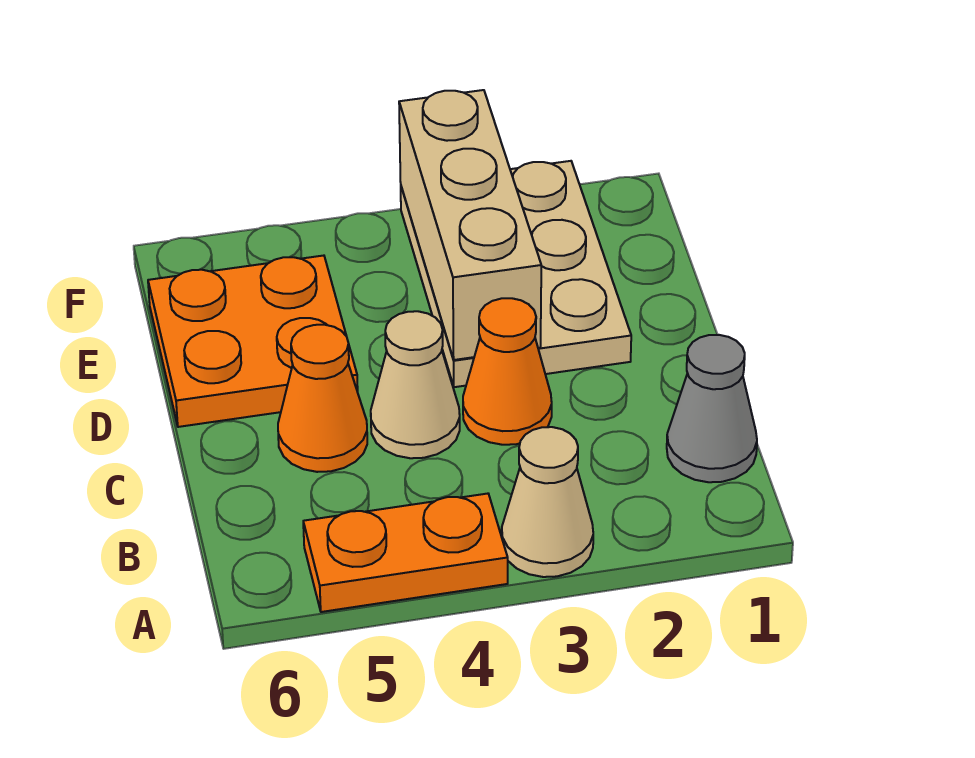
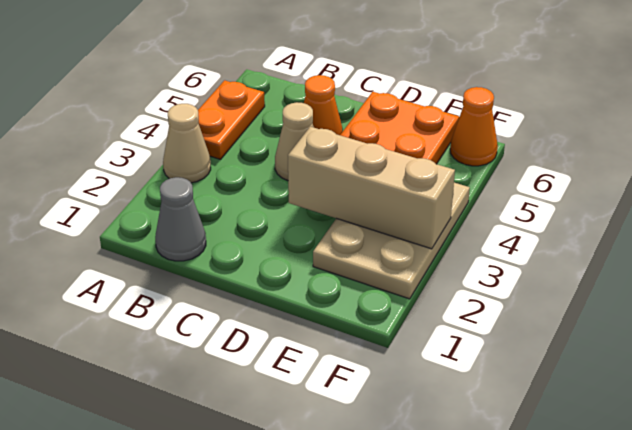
orange 1x1 cone [463,298,552,445] -> orange 1x1 cone moved to [450,87,498,166]
tan 2x3 plate [401,161,631,387] -> tan 2x3 plate turned to [313,183,470,299]

